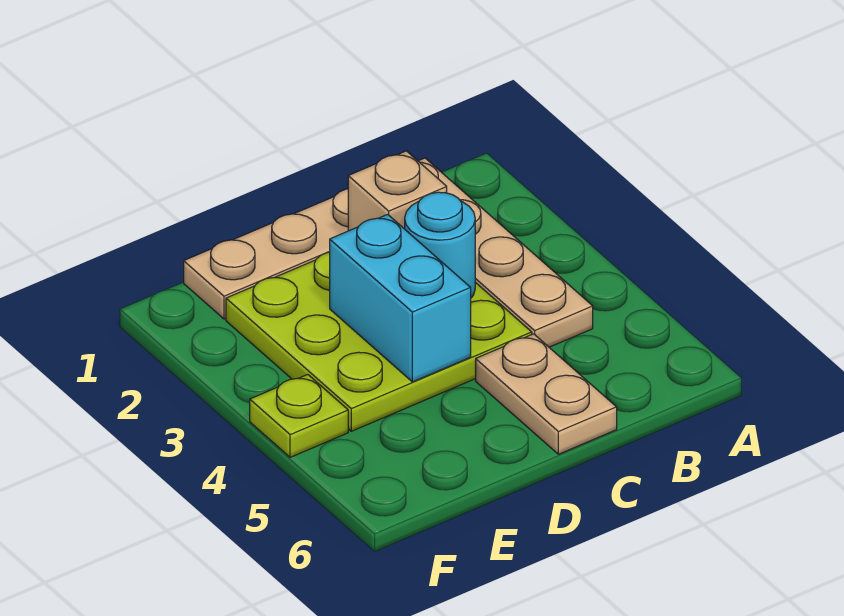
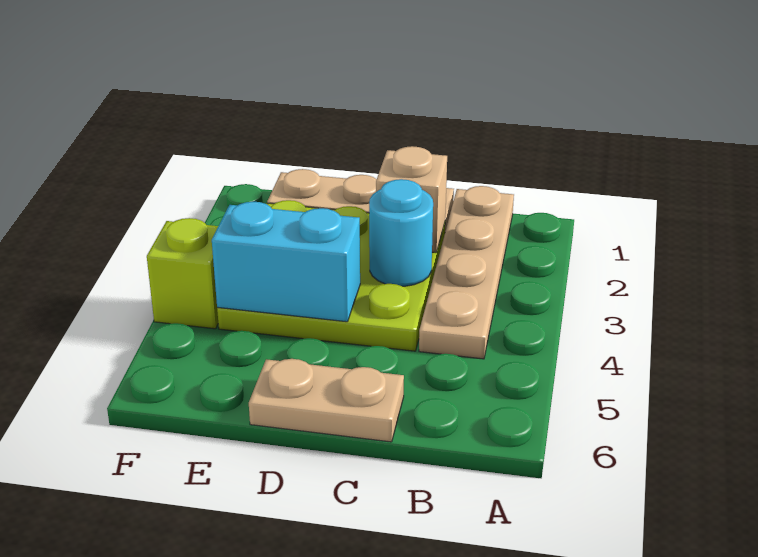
tan 1x2 plate [476,334,617,454] -> tan 1x2 plate turned to [249,359,404,442]
cyan 1x2 brick [330,214,471,382] -> cyan 1x2 brick turned to [212,202,360,322]
lime 1x1 plate [250,375,348,457] -> lime 1x1 brick [147,218,218,329]

